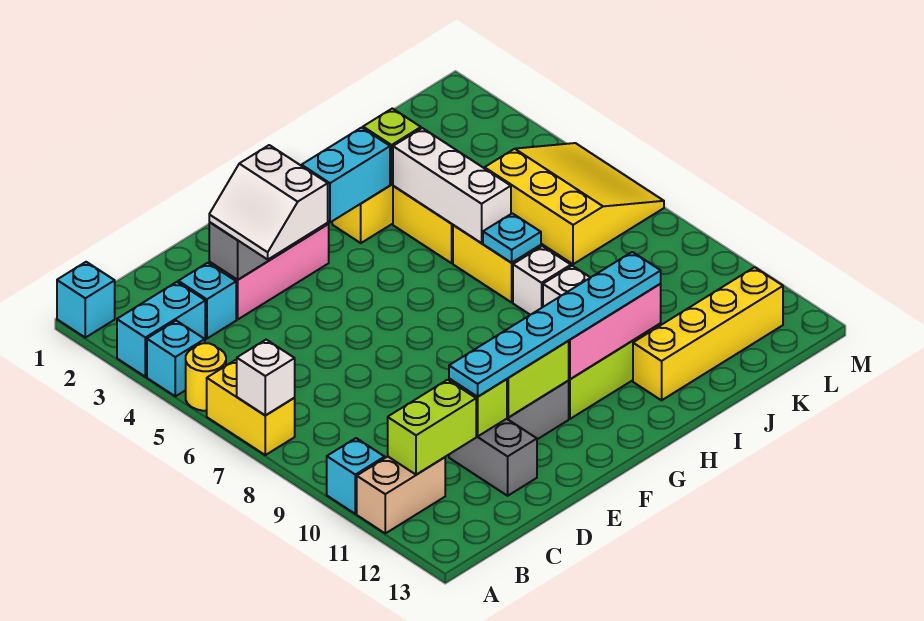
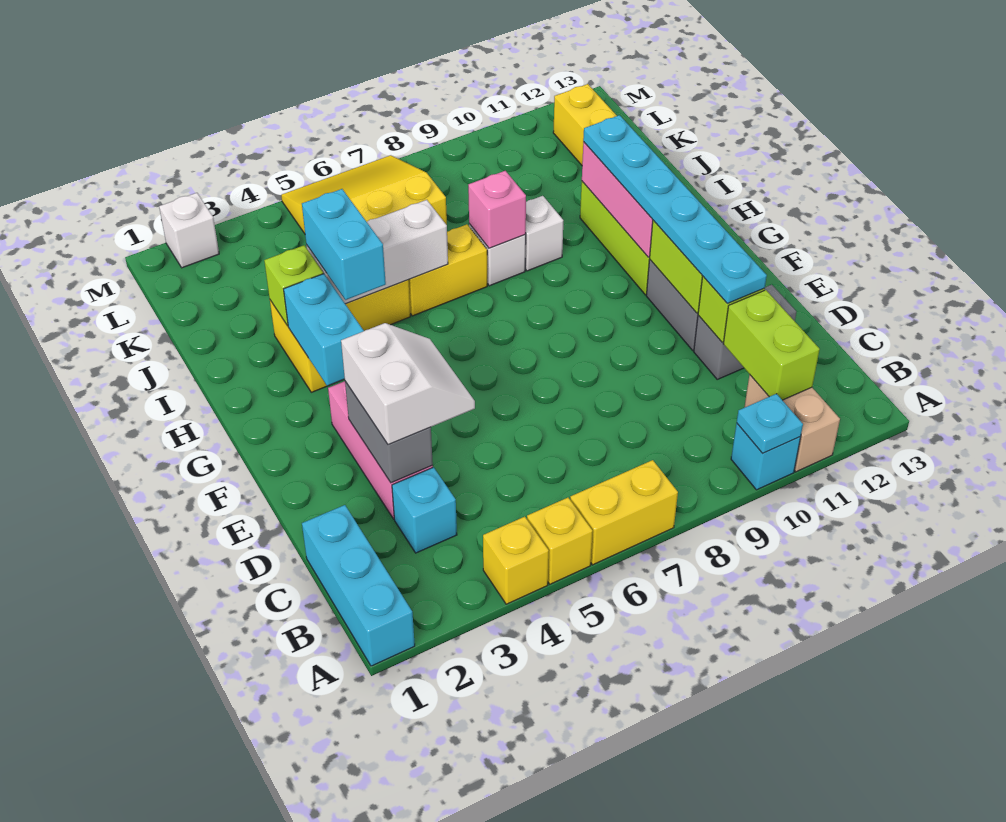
cyan 1x1 brick [57,262,115,338] -> cyan 1x3 brick [302,505,415,666]
cyan 1x2 brick [117,282,205,377] -> cyan 1x2 brick moved to [302,189,386,300]
cyan 1x1 brick [147,321,205,396] -> yellow 1x1 brick [483,517,549,604]
yellow 1x1 round brick [186,343,226,411] -> yellow 1x1 brick [527,498,593,584]
white 1x1 brick [237,340,295,415] -> white 1x1 brick moved to [159,193,219,268]
white 2x2 slope [209,145,328,259] -> white 2x2 slope turned to [341,323,475,445]
cyan 1x1 plate [483,213,541,263] -> cyan 1x1 plate moved to [737,394,803,453]
none -> pink 1x1 brick [468,171,526,248]

